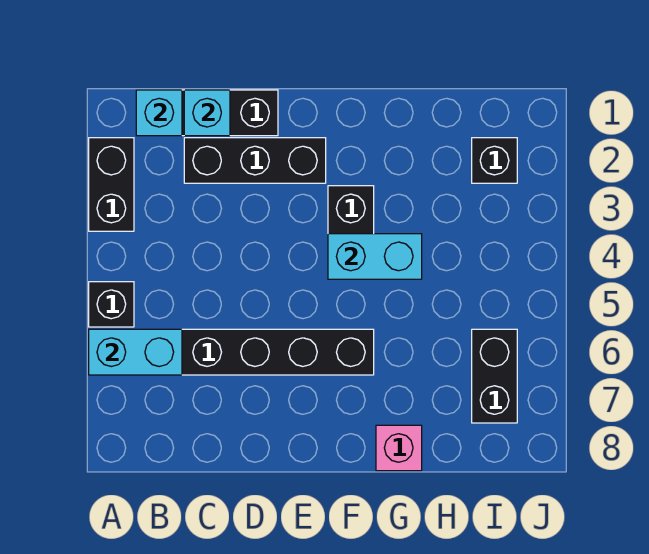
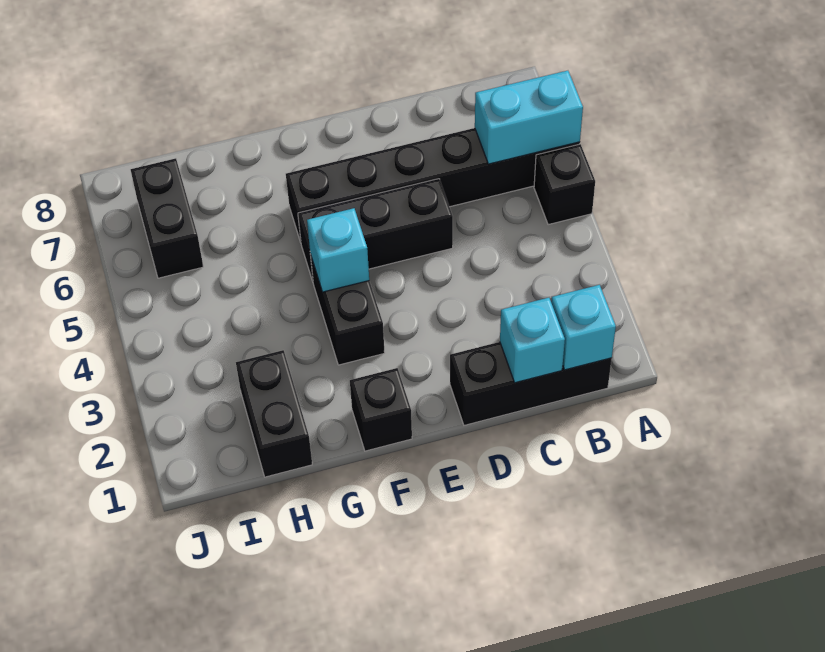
black 1x2 brick [89,138,134,231] -> black 1x2 brick moved to [236,350,312,477]
black 1x3 brick [184,138,326,183] -> black 1x3 brick moved to [298,179,453,281]
cyan 1x2 brick [328,234,422,279] -> cyan 1x1 brick [307,208,369,292]
pink 1x1 brick [376,425,422,471] -> none
black 1x1 brick [472,138,517,183] -> black 1x1 brick moved to [350,368,412,451]

